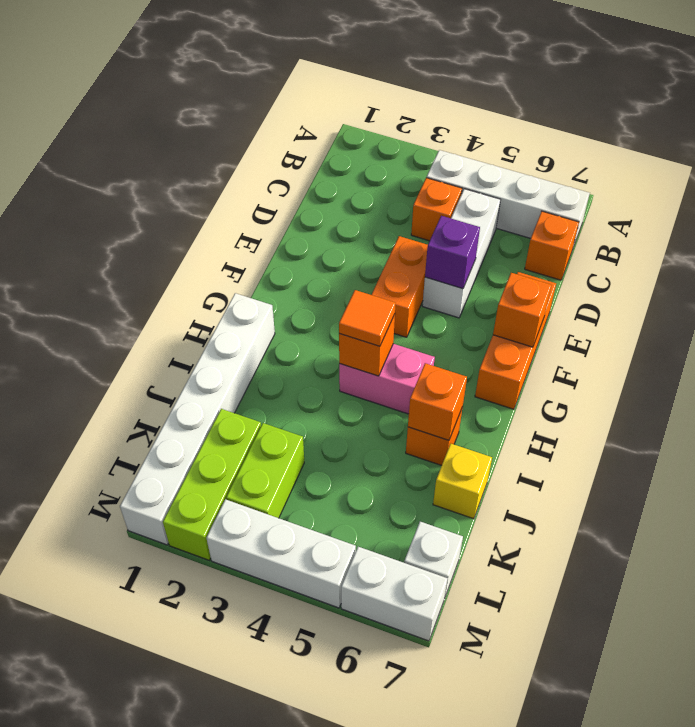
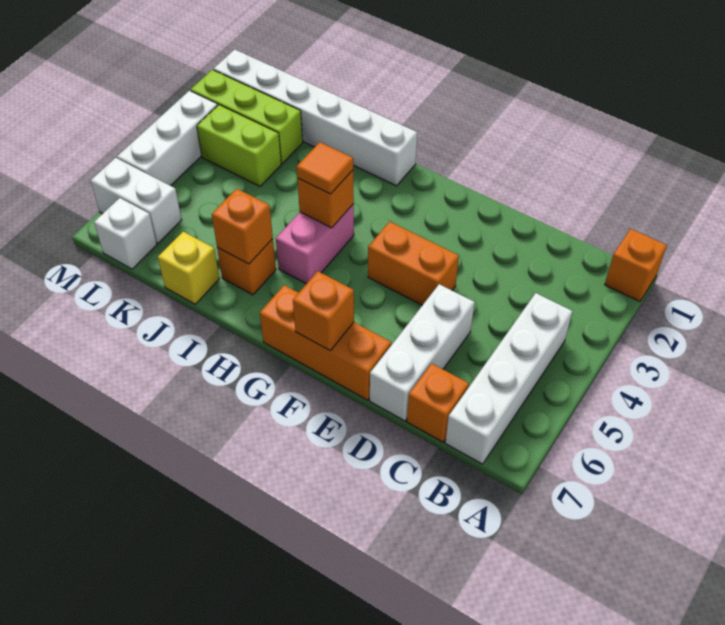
orange 1x1 brick [411,178,462,241] -> orange 1x1 brick moved to [605,229,667,301]
white 1x3 brick [422,189,501,318] -> white 1x3 brick turned to [370,284,475,421]
purple 1x1 brick [425,216,480,289] -> none
white 1x2 brick [341,547,448,641] -> white 1x2 brick turned to [91,158,182,243]

